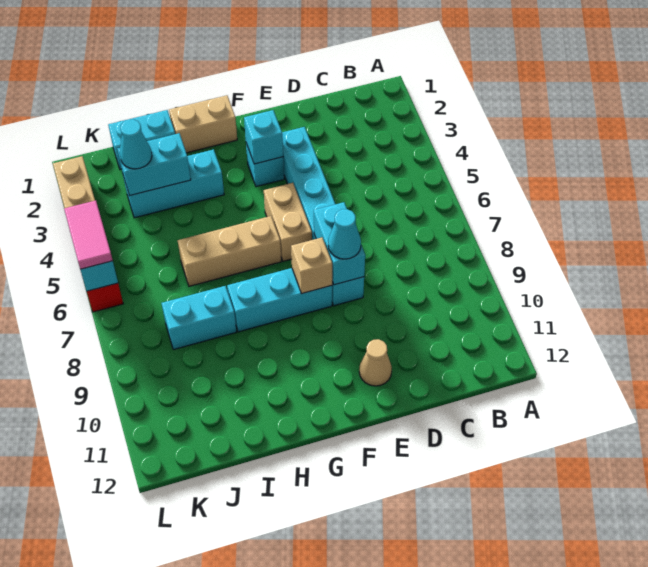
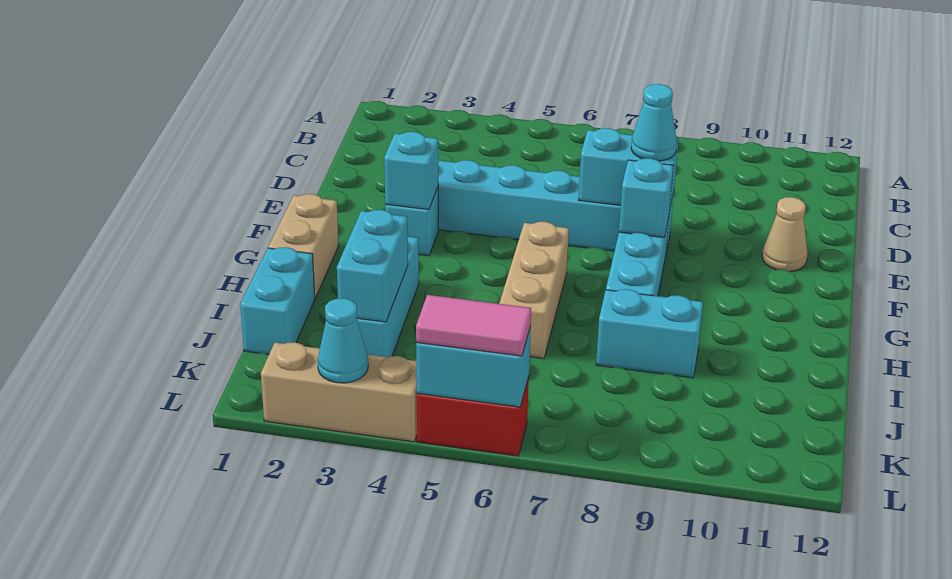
tan 1x2 brick [264,183,312,261] -> none
tan 1x1 brick [291,237,332,294] -> cyan 1x1 brick [619,158,673,237]
cyan 1x2 brick [161,286,236,350] -> cyan 1x2 brick turned to [596,289,703,378]
cyan 1x1 cone [120,119,152,169] -> cyan 1x1 cone moved to [318,298,368,383]

